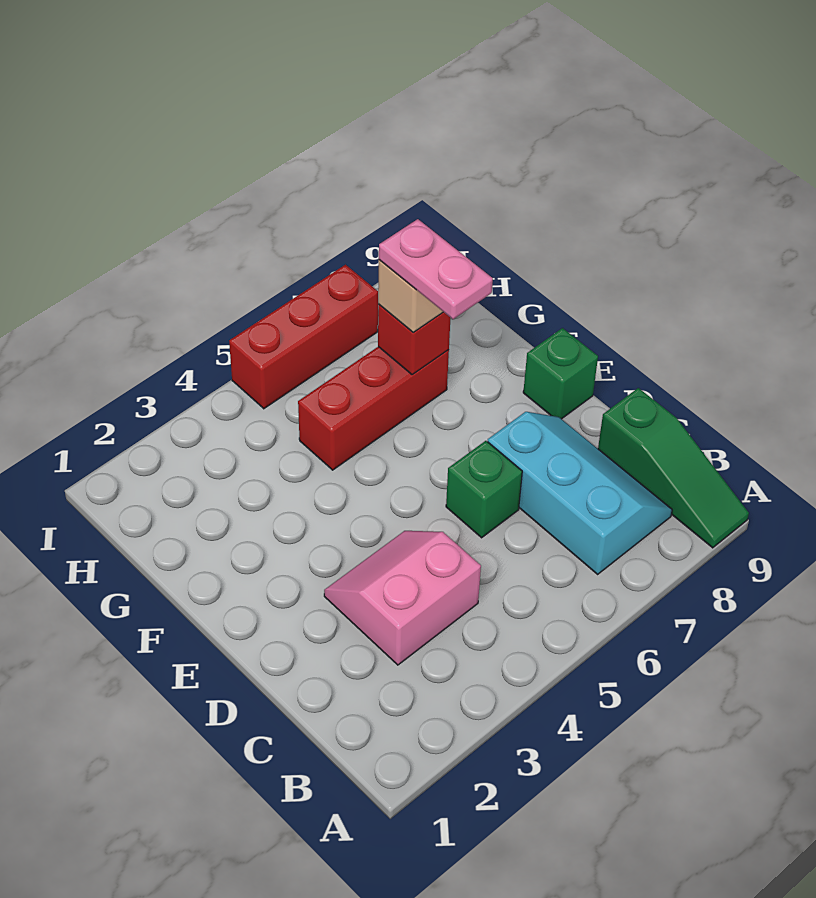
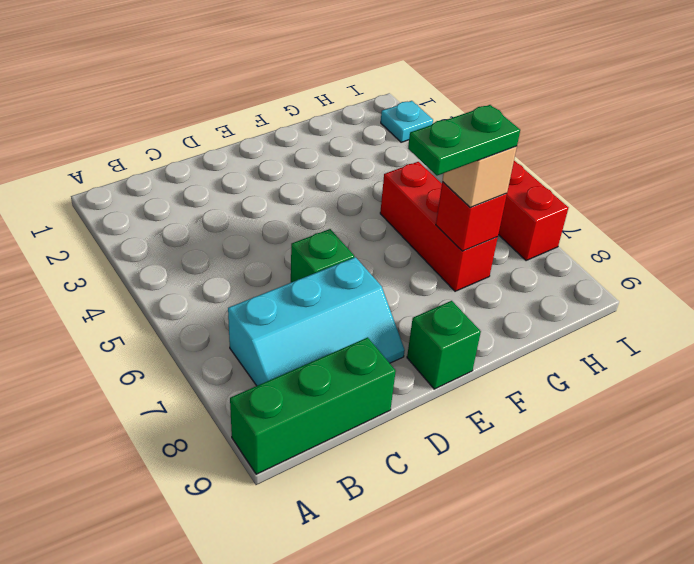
green 1x3 slope [598,388,749,548] -> green 1x3 brick [230,337,396,474]
pink 2x2 slope [324,531,481,665] -> none
pink 1x2 plate [379,219,493,319] -> green 1x2 plate [408,105,520,176]
none -> cyan 1x1 plate [381,101,433,142]

